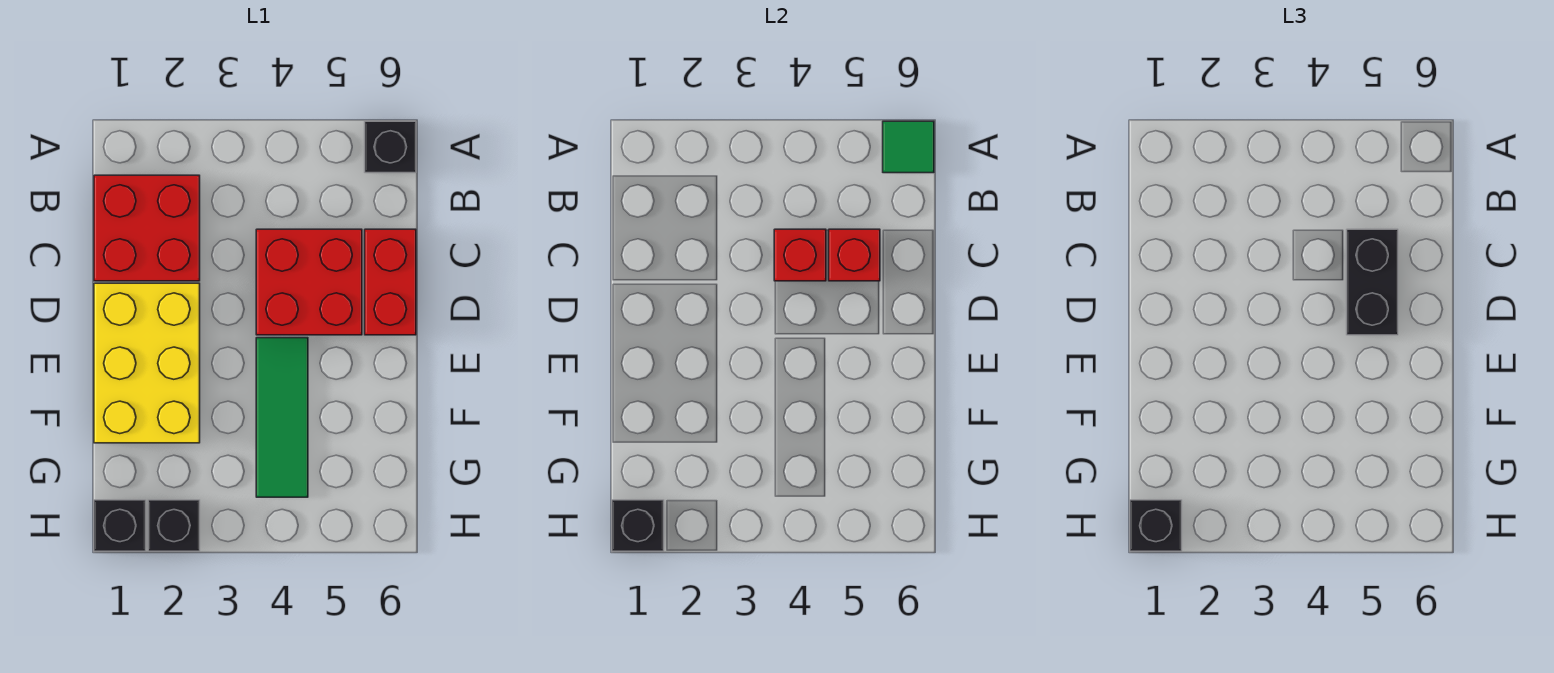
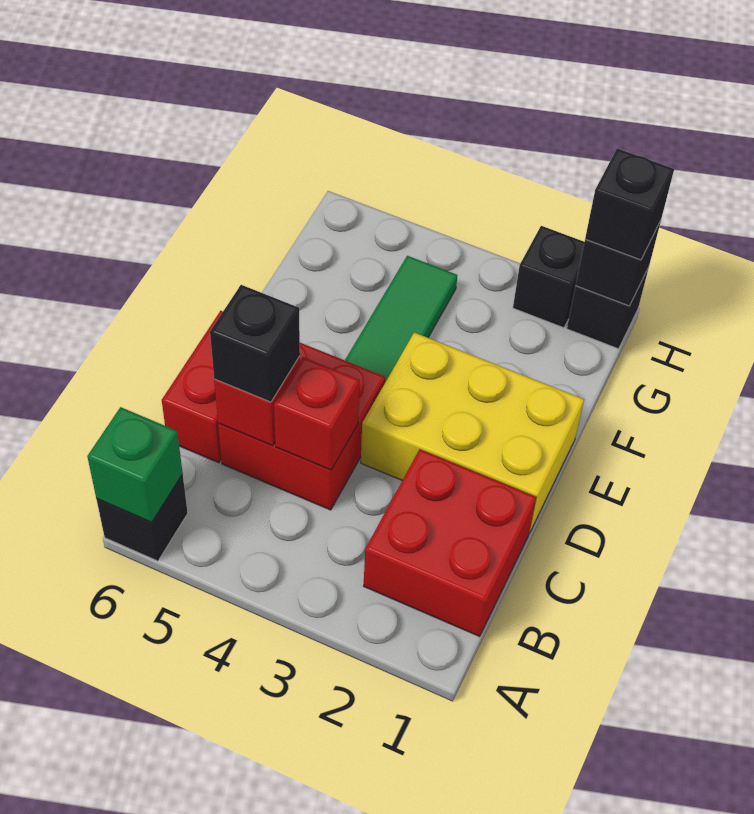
green 1x1 tile [883,121,934,173] -> green 1x1 brick [87,407,183,522]
black 1x2 brick [1347,229,1398,335] -> black 1x1 brick [210,285,300,402]
yellow 2x3 brick [94,283,200,443] -> yellow 2x3 brick turned to [361,332,584,533]

